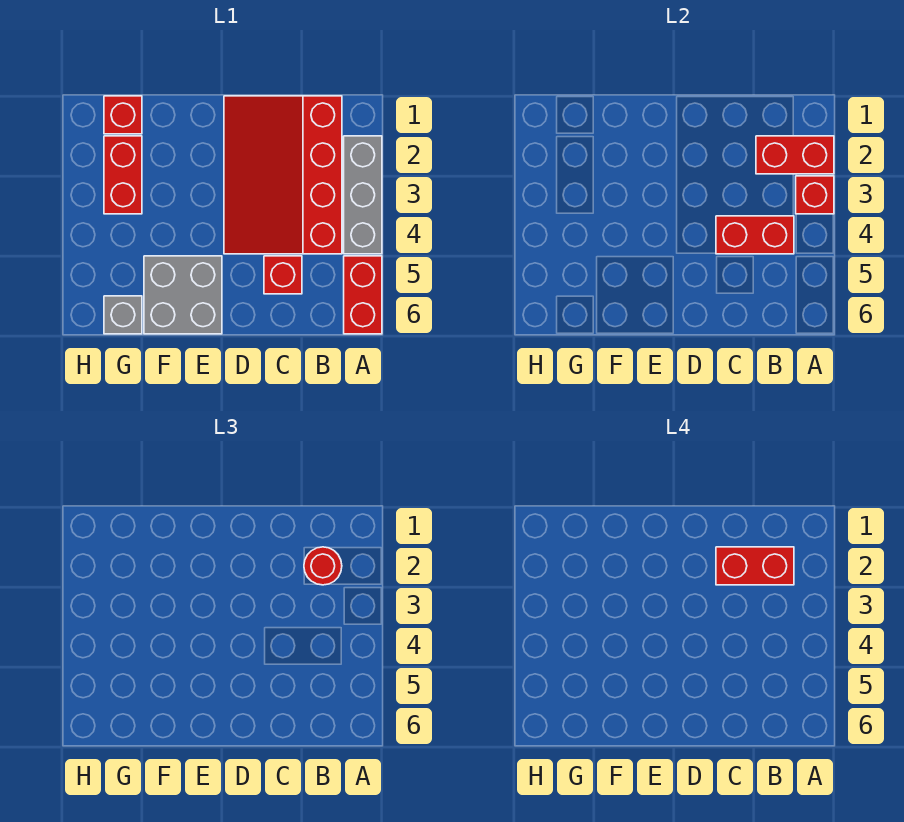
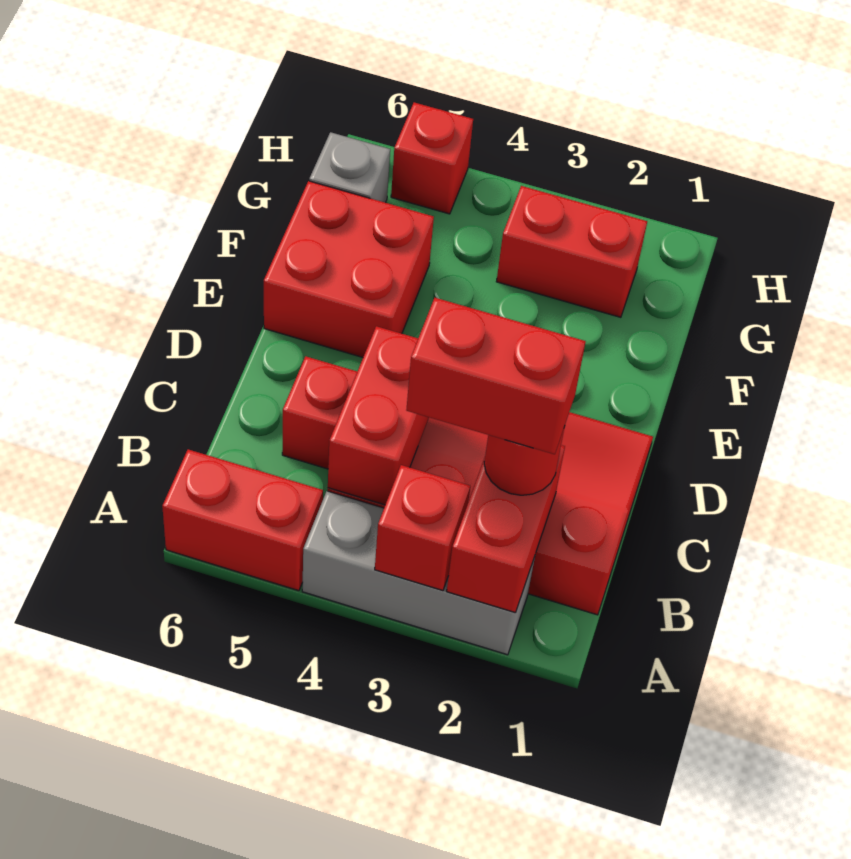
red 1x2 brick [716,547,794,585] -> red 1x2 brick turned to [406,298,586,454]
grey 2x2 brick [144,256,222,334] -> red 2x2 brick [264,181,434,357]
red 1x1 brick [104,96,142,134] -> red 1x1 brick moved to [391,102,473,214]

